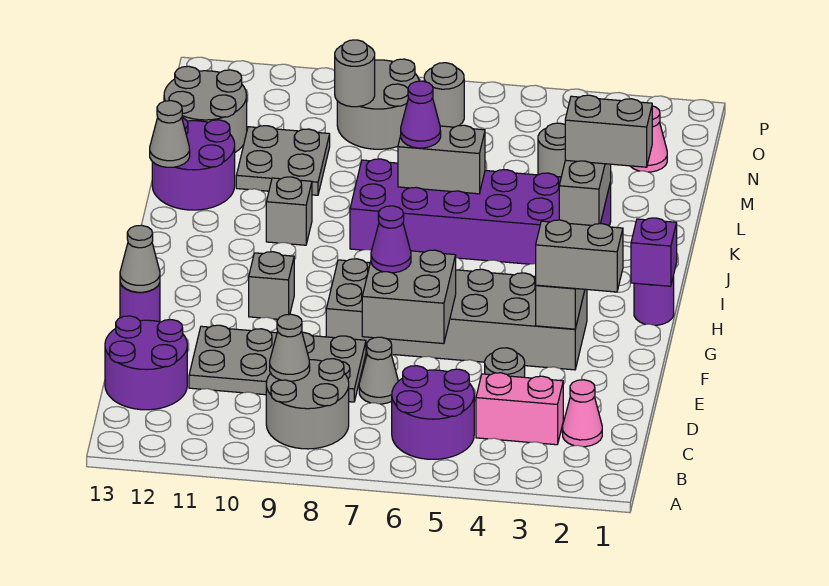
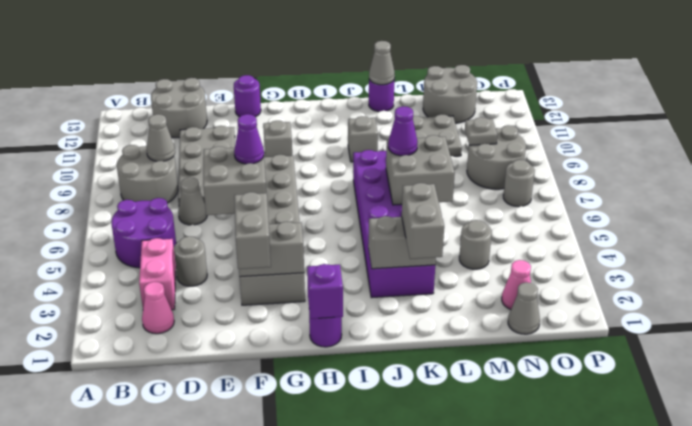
purple 2x2 round brick [105,316,187,410] -> grey 2x2 round brick [151,78,207,138]
grey 1x1 cone [120,225,160,292] -> grey 1x1 cone moved to [508,282,540,334]
grey 1x2 brick [398,125,485,194] -> grey 2x2 brick [386,135,455,205]
purple 2x2 round brick [152,118,235,210] -> purple 1x1 round brick [369,80,394,112]
grey 1x1 round brick [335,40,375,107] -> grey 1x1 plate [465,117,497,145]

